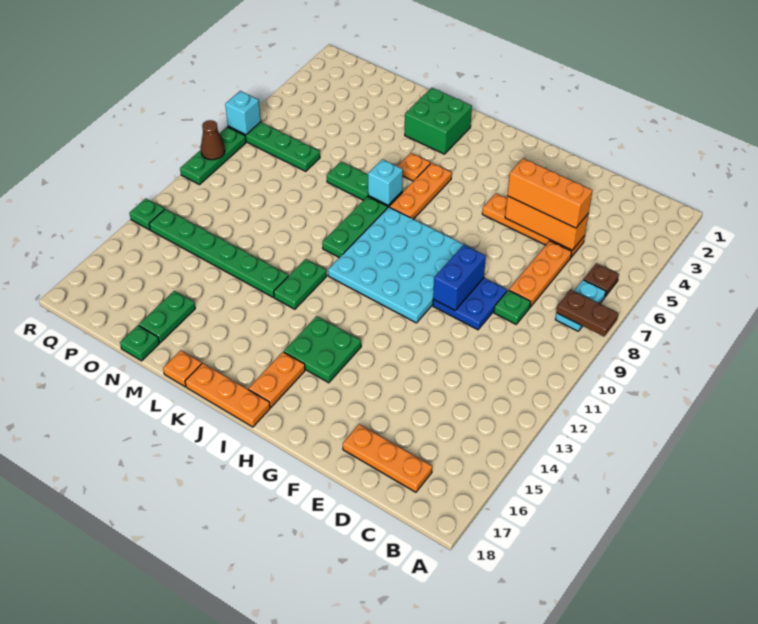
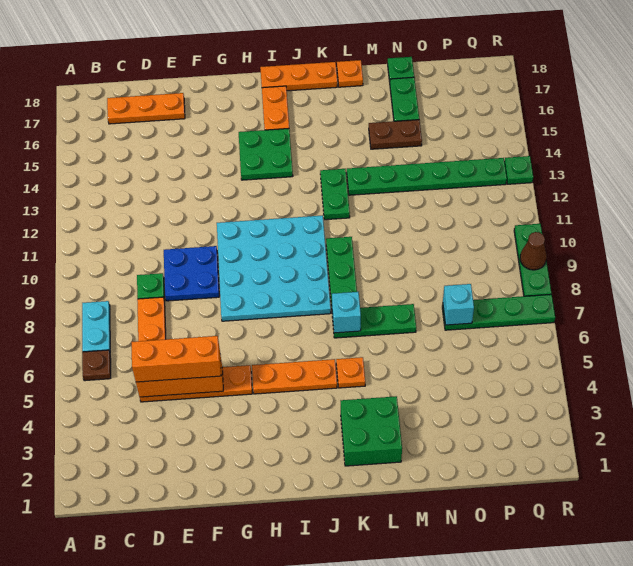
brown 1x2 plate [557,290,618,336] -> brown 1x2 plate moved to [369,120,422,149]
blue 1x2 brick [433,245,486,310] -> none
orange 1x3 plate [389,163,452,219] -> orange 1x3 plate turned to [252,359,337,394]
cyan 1x1 brick [225,91,261,135] -> cyan 1x1 brick moved to [443,284,474,325]

